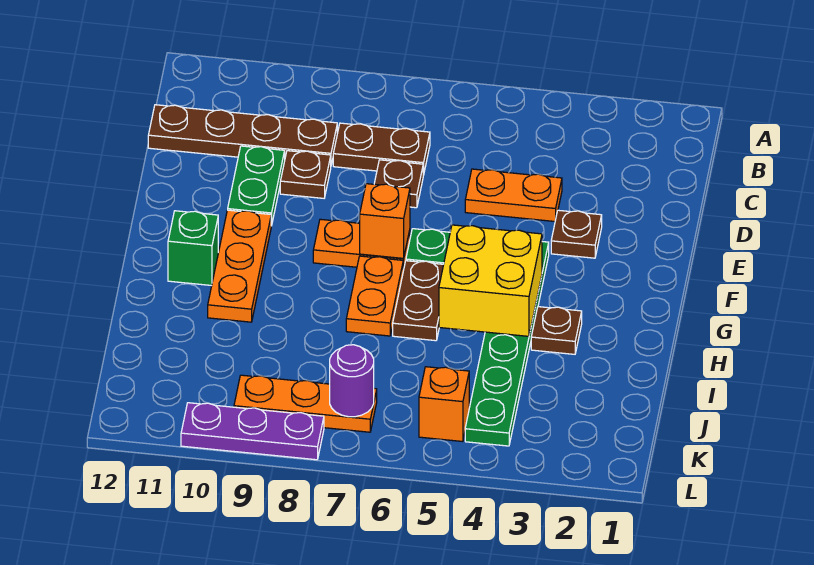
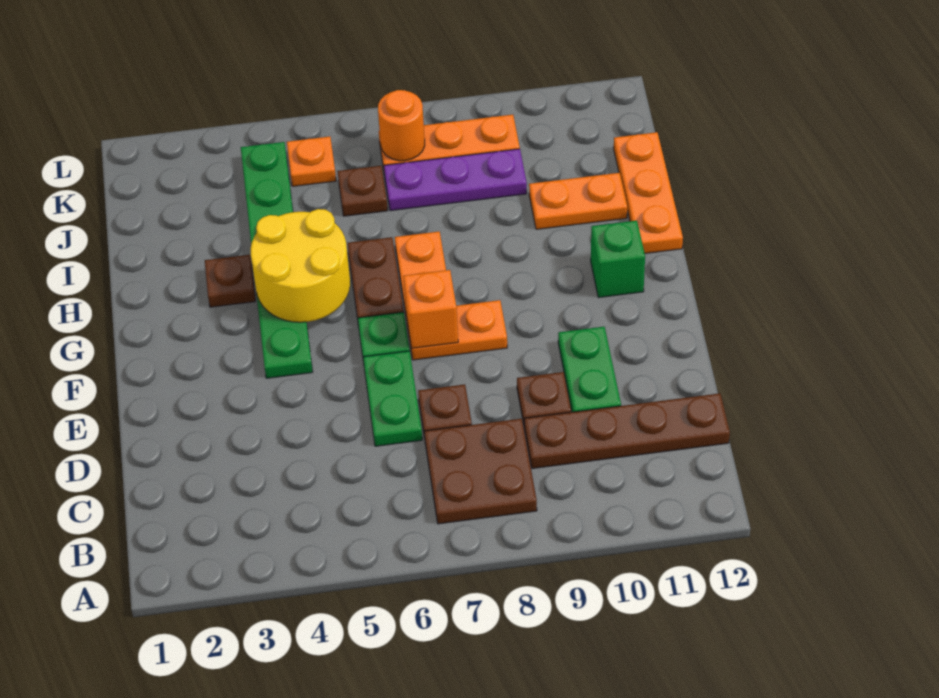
brown 1x2 plate [333,123,430,175] -> brown 2x2 plate [424,419,537,524]
orange 1x2 plate [465,169,562,221] -> orange 1x2 plate moved to [529,173,627,229]
none -> green 1x2 plate [363,351,422,446]
brown 1x1 plate [551,210,602,258] -> brown 1x1 plate moved to [337,166,388,216]
orange 1x3 plate [208,210,271,322] -> orange 1x3 plate moved to [614,132,683,253]
yellow 2x2 brick [439,225,542,336] -> yellow 2x2 round brick [251,209,350,322]
orange 1x1 brick [419,367,469,442] -> orange 1x1 plate [287,137,336,186]
purple 1x1 round brick [330,345,374,417] -> orange 1x1 round brick [378,90,425,161]
purple 1x3 plate [181,403,324,460] -> purple 1x3 plate moved to [384,149,527,211]

